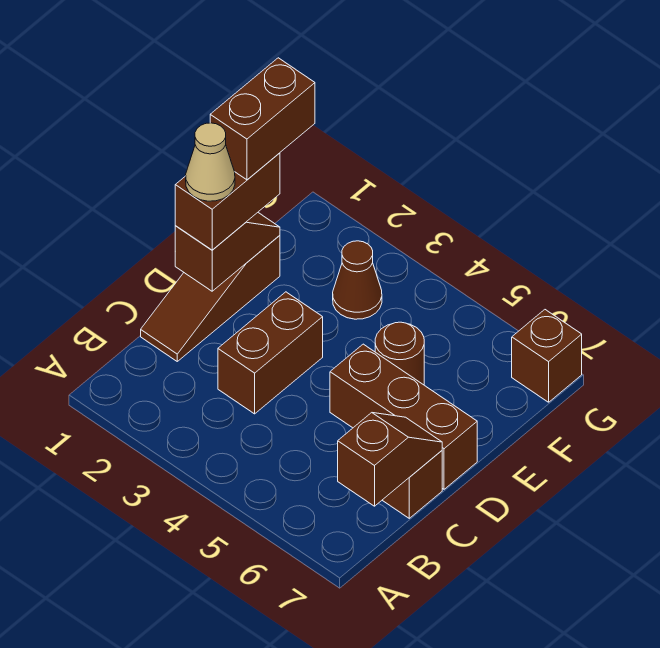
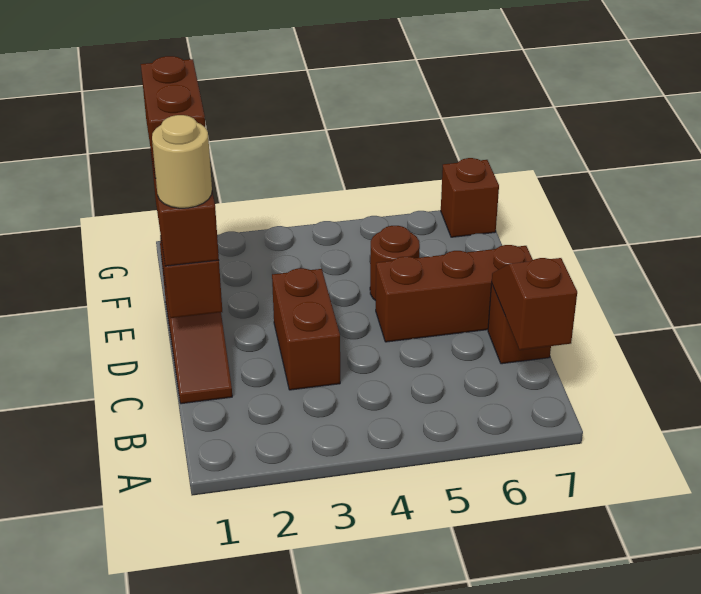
tan 1x1 cone [186,123,235,201] -> tan 1x1 round brick [152,115,212,208]
brown 1x1 cone [333,241,382,319] -> none

